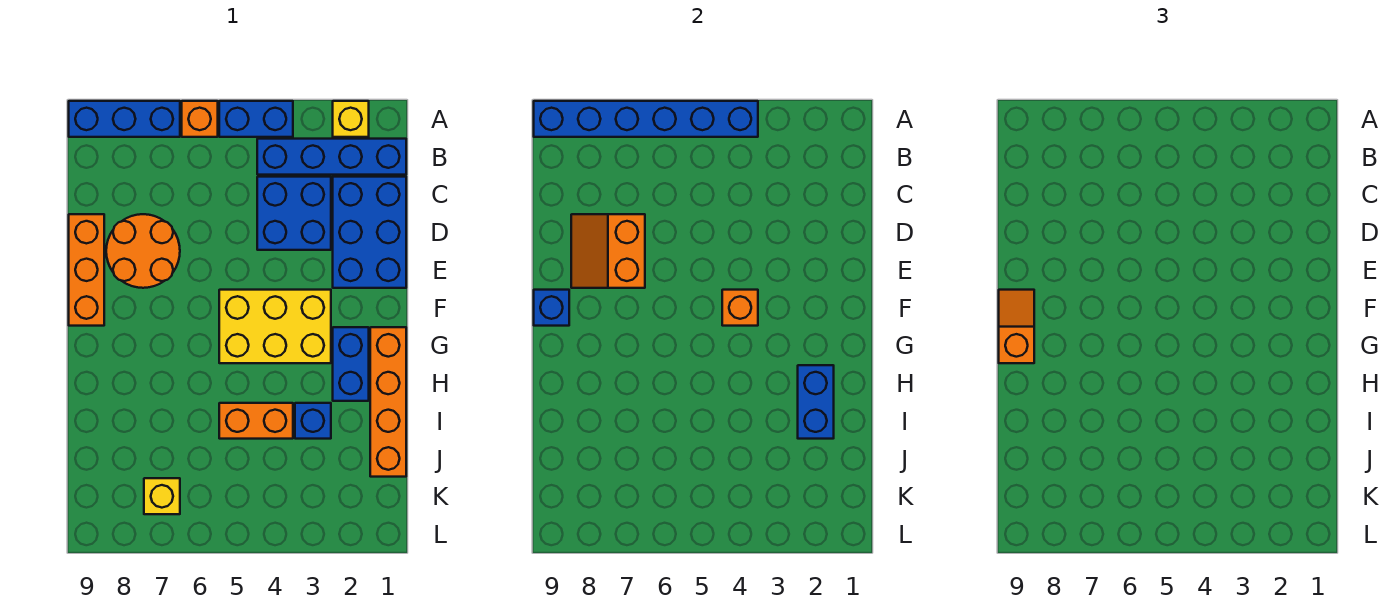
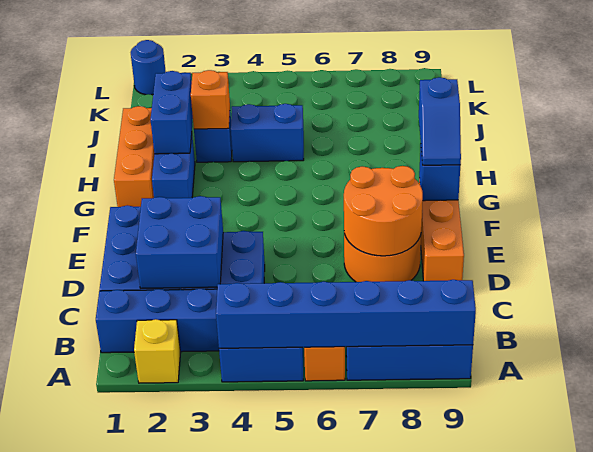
none -> blue 2x2 brick [136,196,223,288]
orange 2x2 slope [571,214,645,288] -> orange 2x2 round brick [344,166,423,256]
yellow 2x3 brick [219,290,331,363] -> none
orange 1x1 brick [722,290,758,326] -> orange 1x1 brick moved to [191,70,230,129]
orange 1x2 slope [999,290,1034,363] -> blue 1x2 slope [419,77,461,165]
orange 1x4 brick [370,327,406,477] -> orange 1x3 brick [114,106,154,207]
orange 1x2 brick [219,403,293,439] -> blue 1x2 brick [231,104,304,162]
yellow 1x1 brick [144,478,180,514] -> none
none -> blue 1x1 round brick [131,40,166,95]

